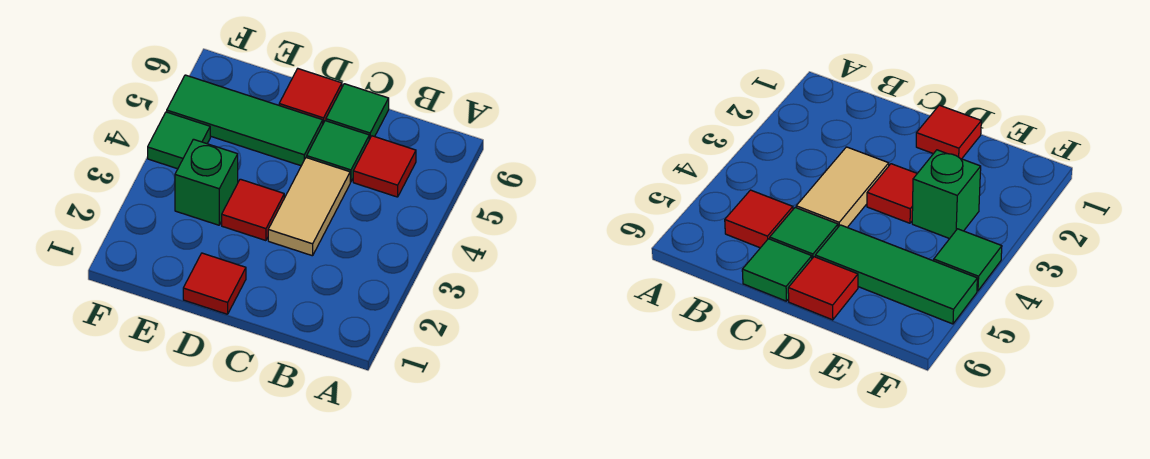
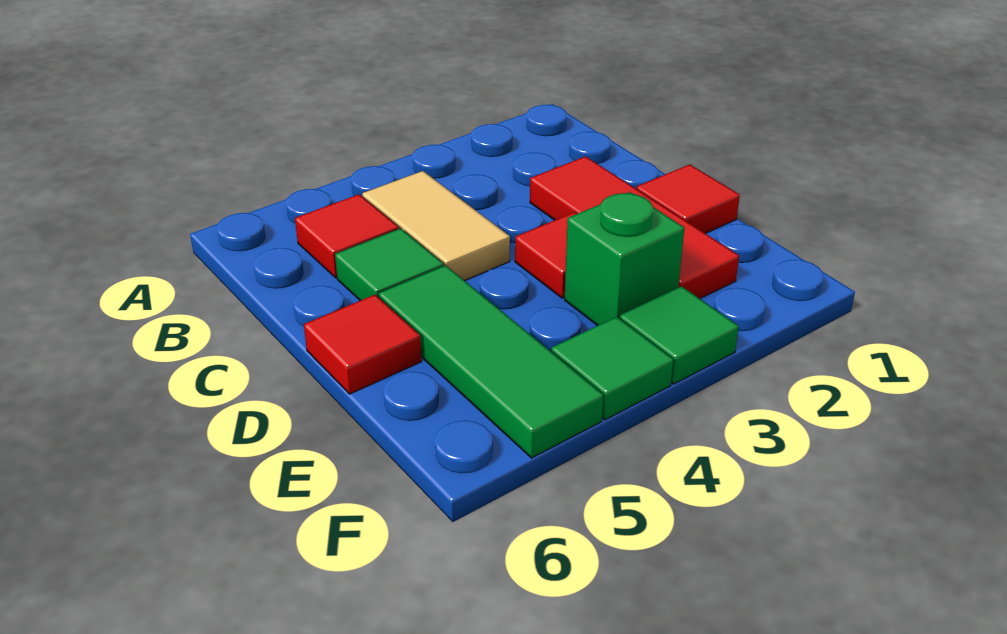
none -> red 1x3 tile [530,156,739,299]
tan 1x2 tile [268,158,350,256] -> tan 1x2 tile turned to [362,171,510,281]
green 1x1 tile [326,84,389,139] -> green 1x1 tile moved to [620,286,739,384]

